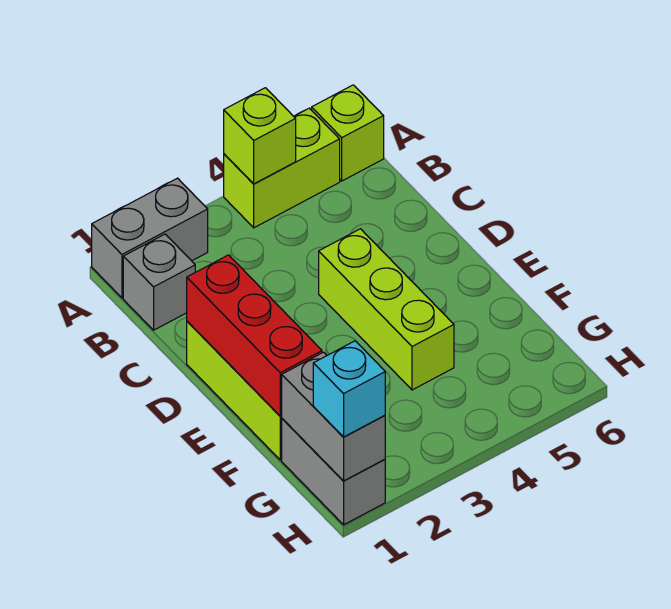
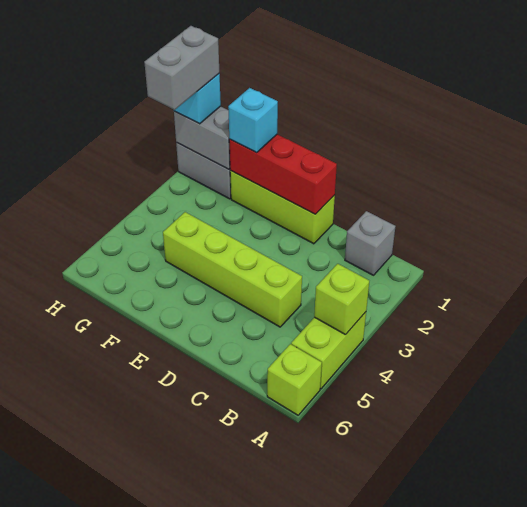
grey 1x2 brick [92,178,208,298] -> grey 1x2 brick moved to [144,26,219,110]
lime 1x3 brick [319,229,454,390] -> lime 1x4 brick [163,212,302,327]
none -> cyan 1x1 brick [228,88,278,153]

